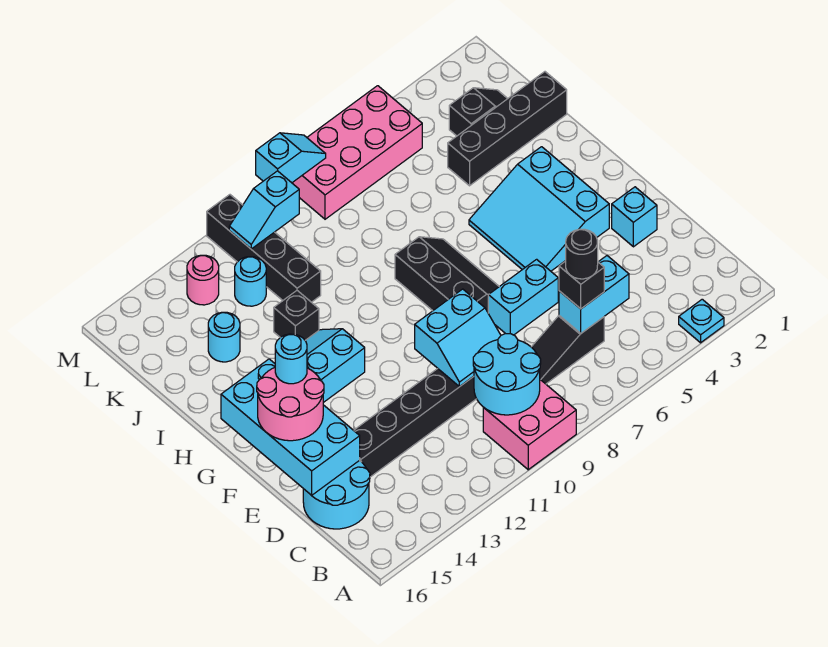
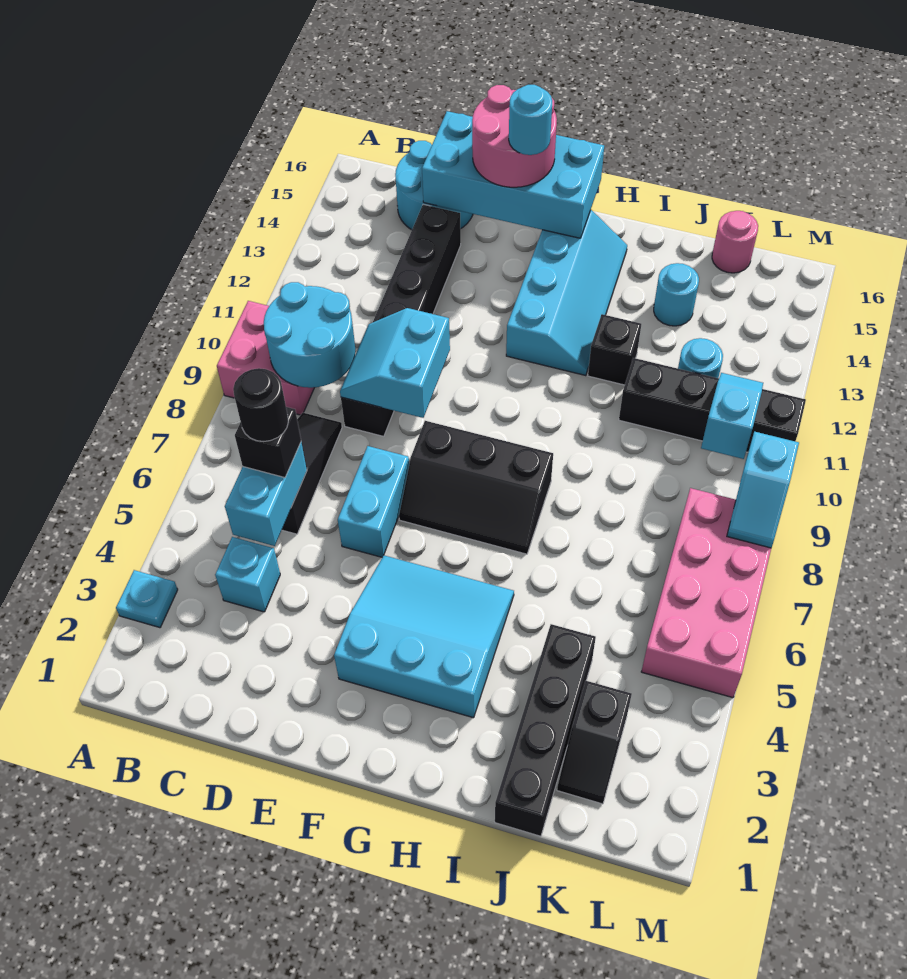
cyan 1x1 brick [612,187,657,247] -> cyan 1x1 brick moved to [215,537,280,612]
pink 1x1 round brick [187,255,219,305] -> pink 1x1 round brick moved to [712,211,758,273]

